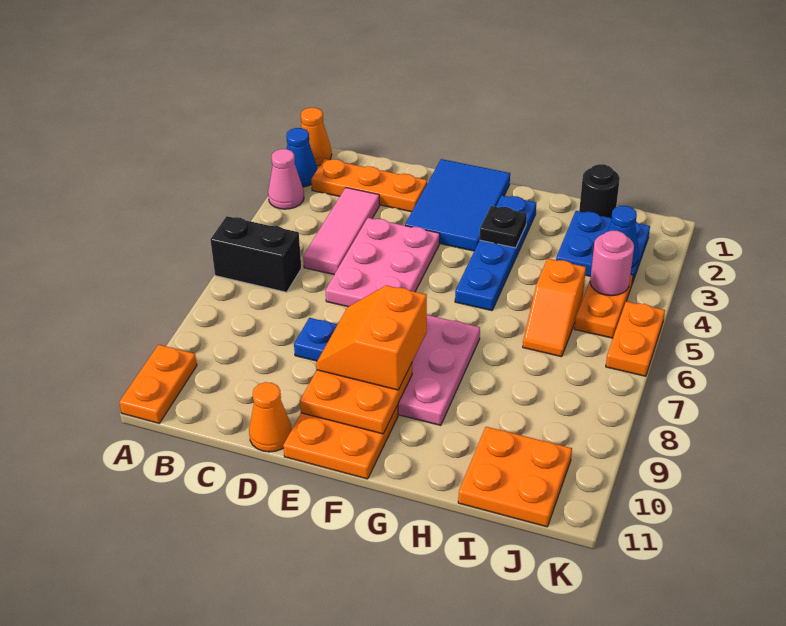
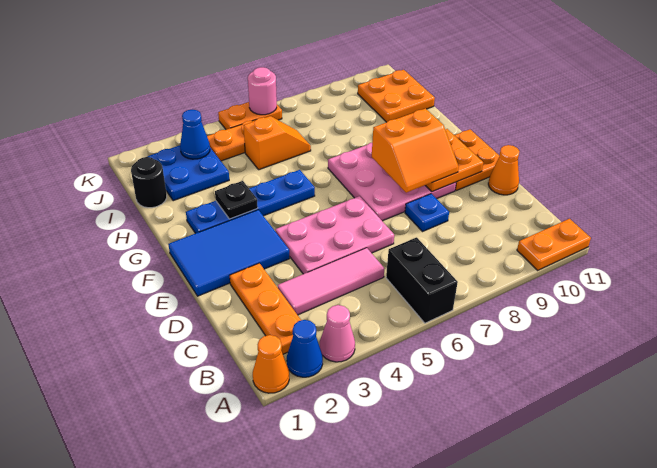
pink 1x1 round brick [590,231,634,296] -> pink 1x1 round brick moved to [248,67,277,115]

